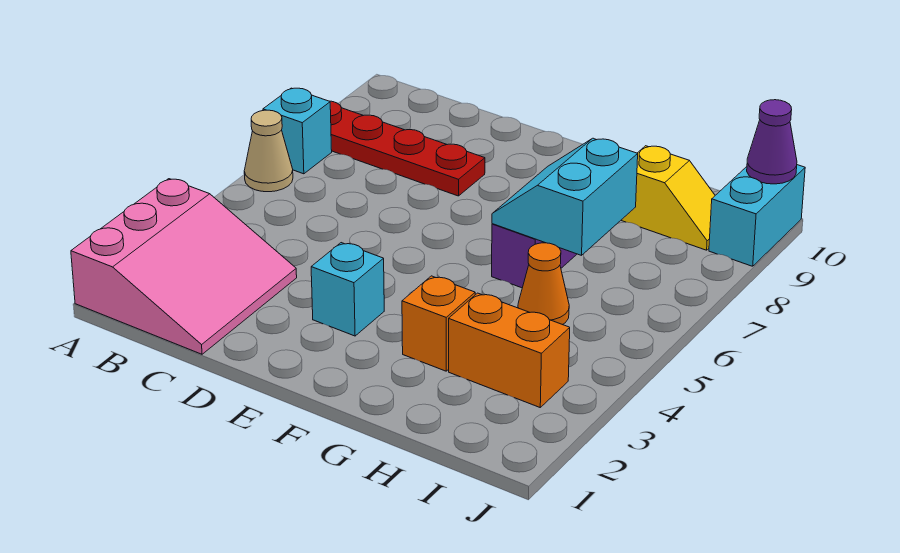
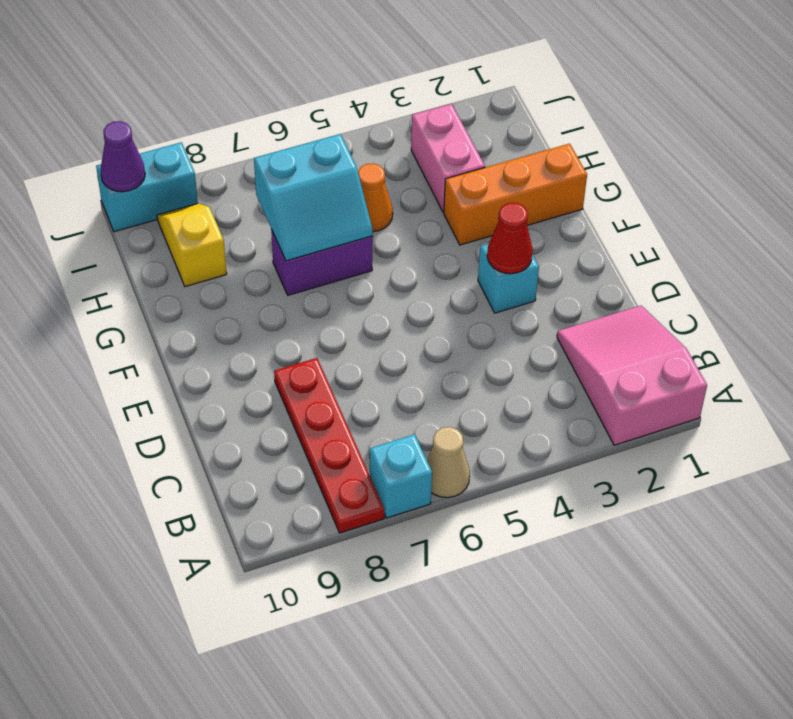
pink 3x3 slope [71,179,297,354] -> pink 2x3 slope [557,306,707,445]
none -> red 1x1 cone [487,203,533,274]
orange 1x1 brick [402,276,475,371] -> orange 1x3 brick [444,144,587,245]
orange 1x2 brick [449,293,570,407] -> pink 1x2 brick [411,104,485,212]

